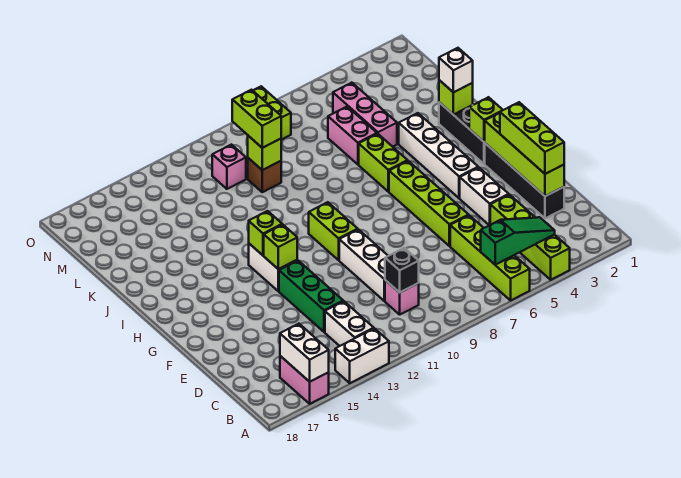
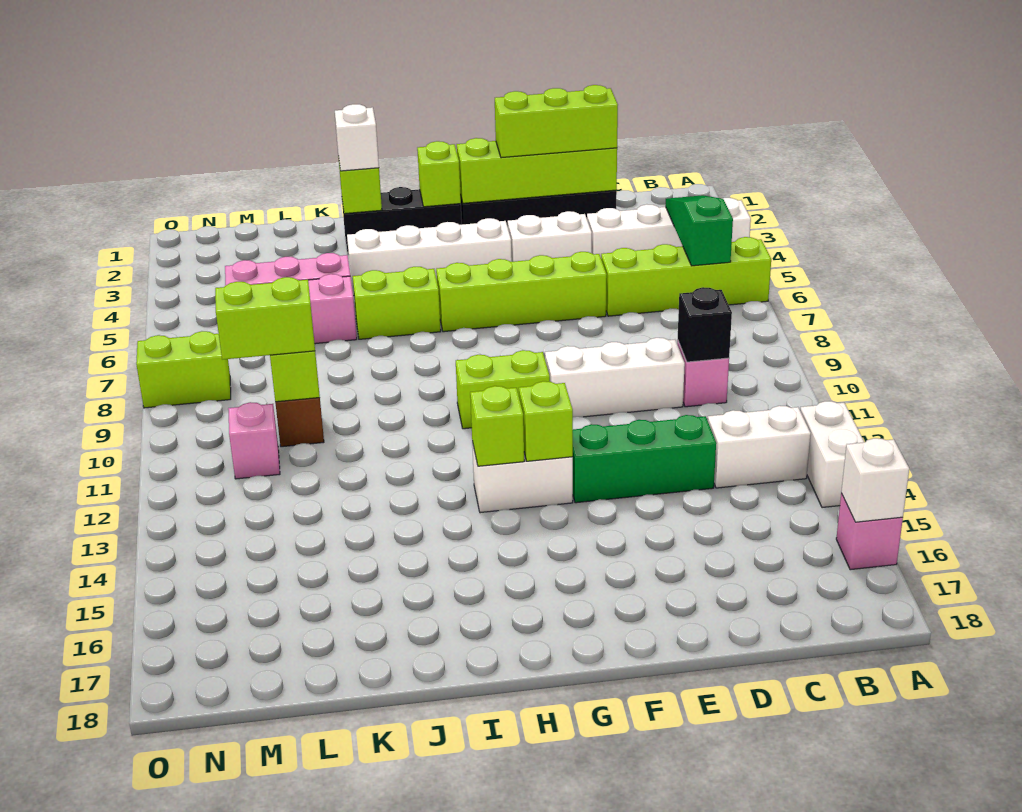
lime 1x4 brick [490,195,570,280] -> white 1x4 brick [587,198,751,257]
pink 1x2 brick [280,356,329,404] -> pink 1x1 brick [836,494,903,570]
white 1x2 brick [280,324,329,382] -> white 1x1 brick [841,438,909,522]

